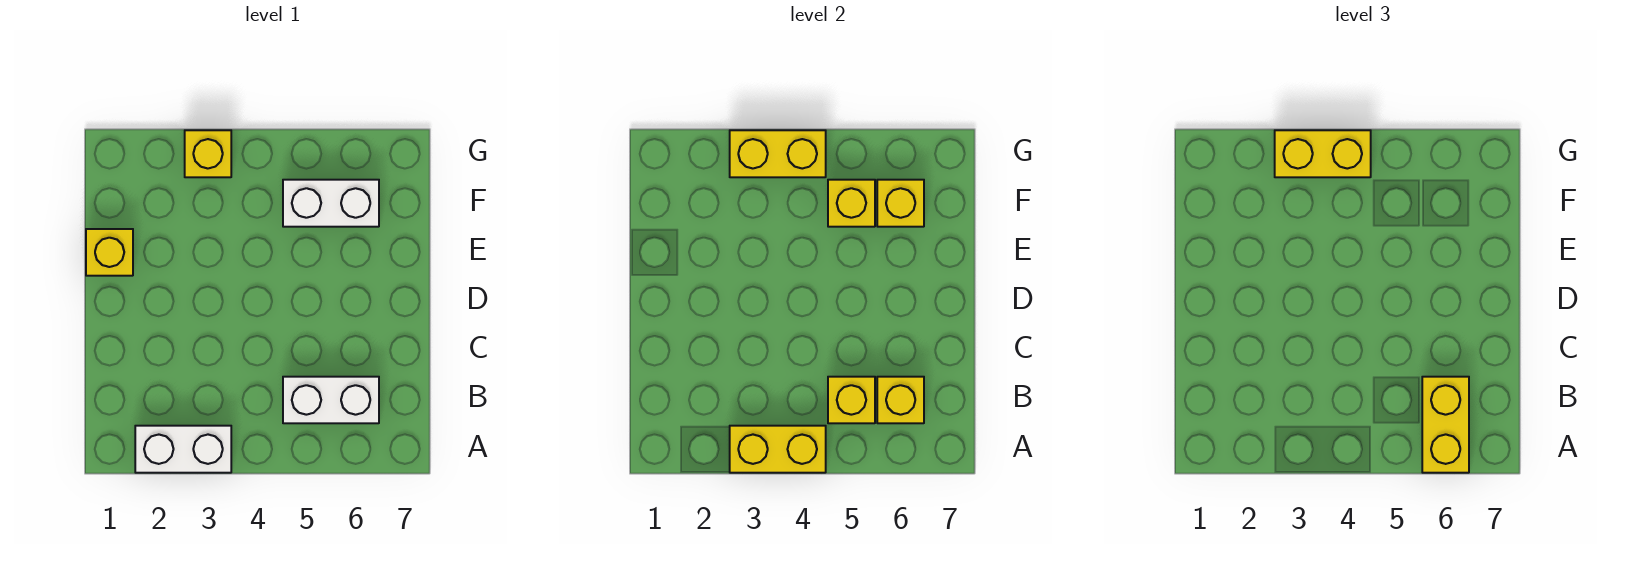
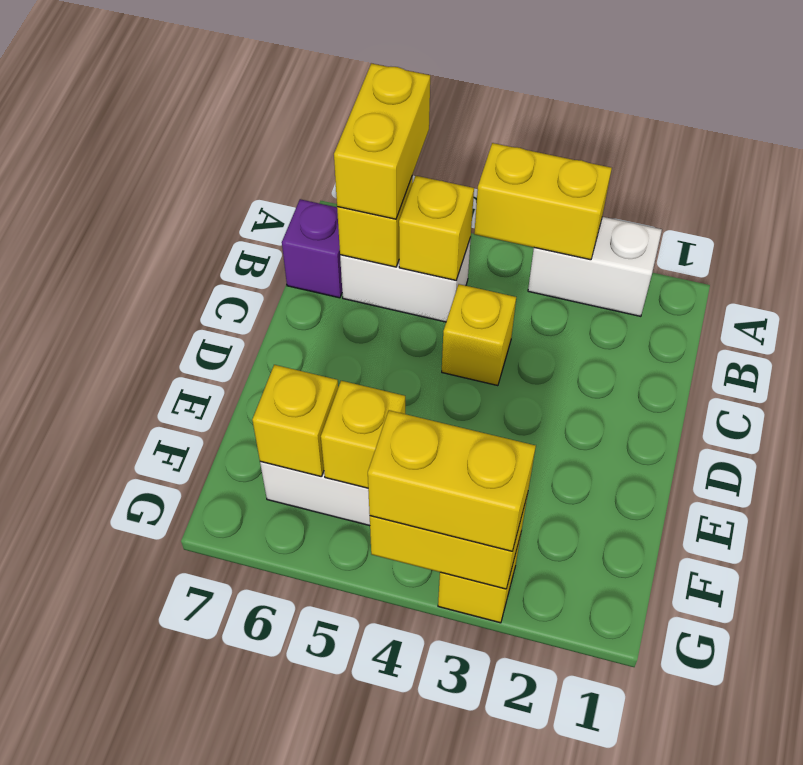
none -> purple 1x1 brick [282,199,342,298]
yellow 1x1 brick [86,229,133,276] -> yellow 1x1 brick moved to [442,284,516,386]

